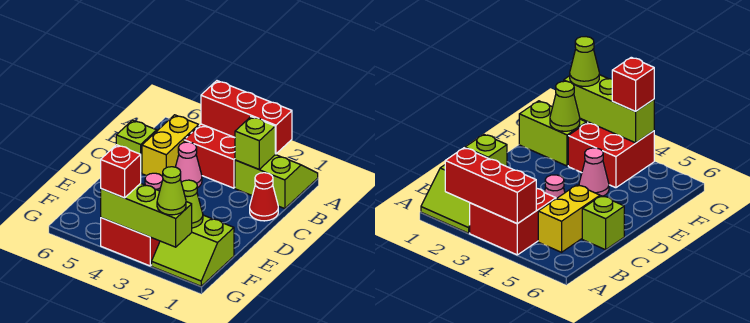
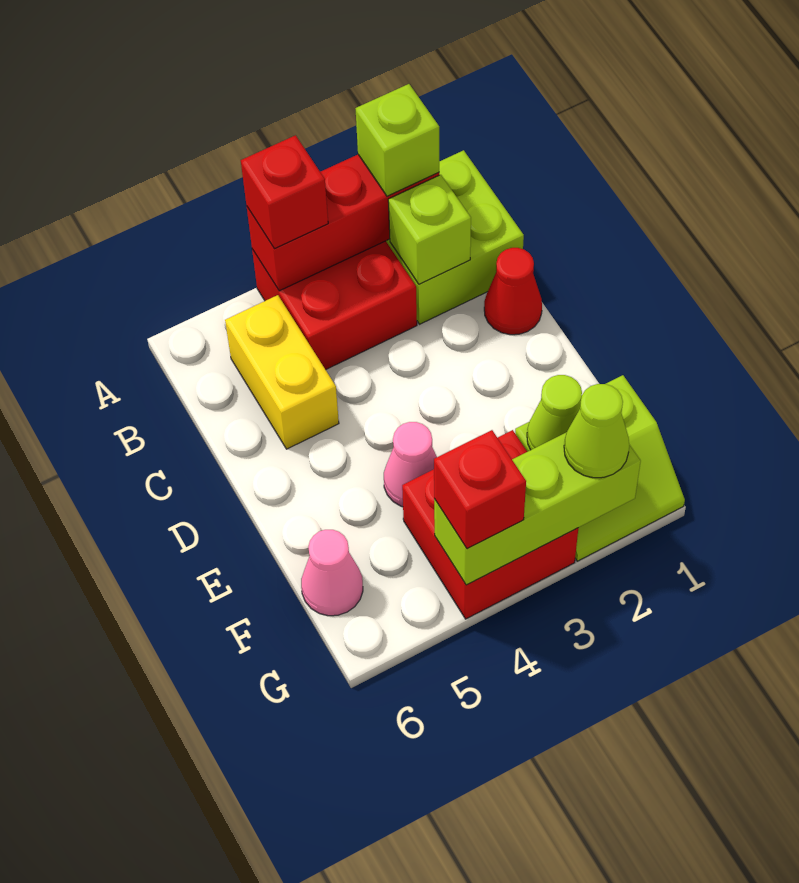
lime 2x2 slope [235,155,318,209] -> lime 2x2 brick [386,150,524,324]
none -> red 1x1 brick [241,135,328,249]
pink 1x1 cone [176,142,202,188] -> pink 1x1 cone moved to [301,530,363,616]
lime 1x1 brick [116,120,157,173] -> lime 1x1 brick moved to [356,84,439,196]

